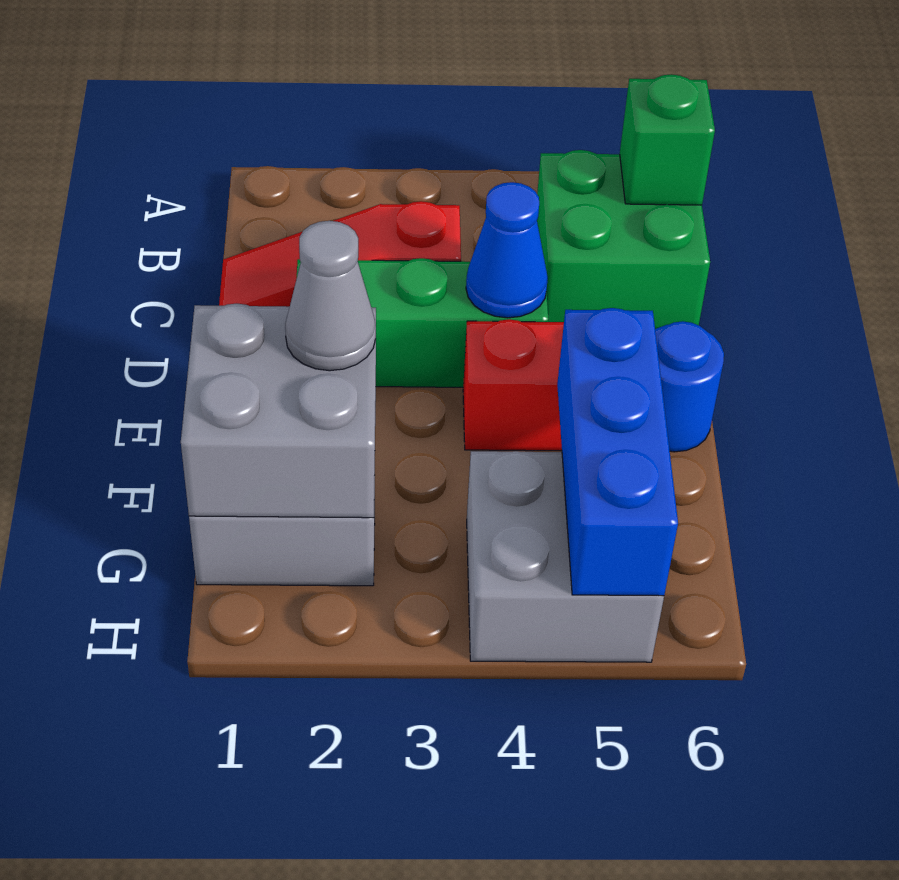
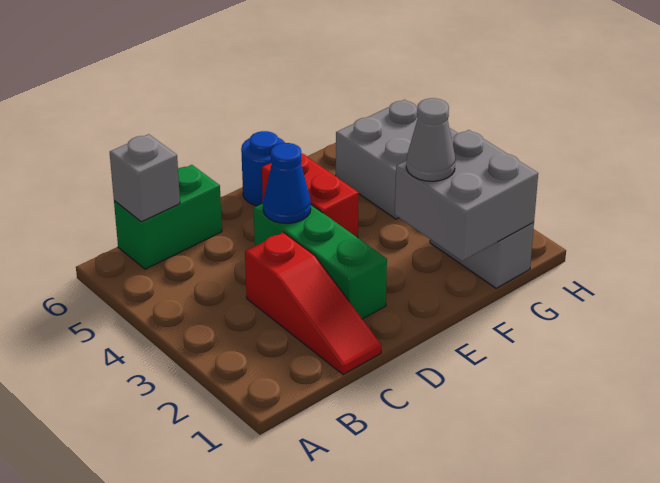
green 2x2 brick [537,150,710,329] -> green 1x2 brick [114,165,222,269]
green 1x1 brick [620,74,715,205] -> grey 1x1 brick [110,134,180,222]
blue 1x3 brick [557,308,678,596] -> none

